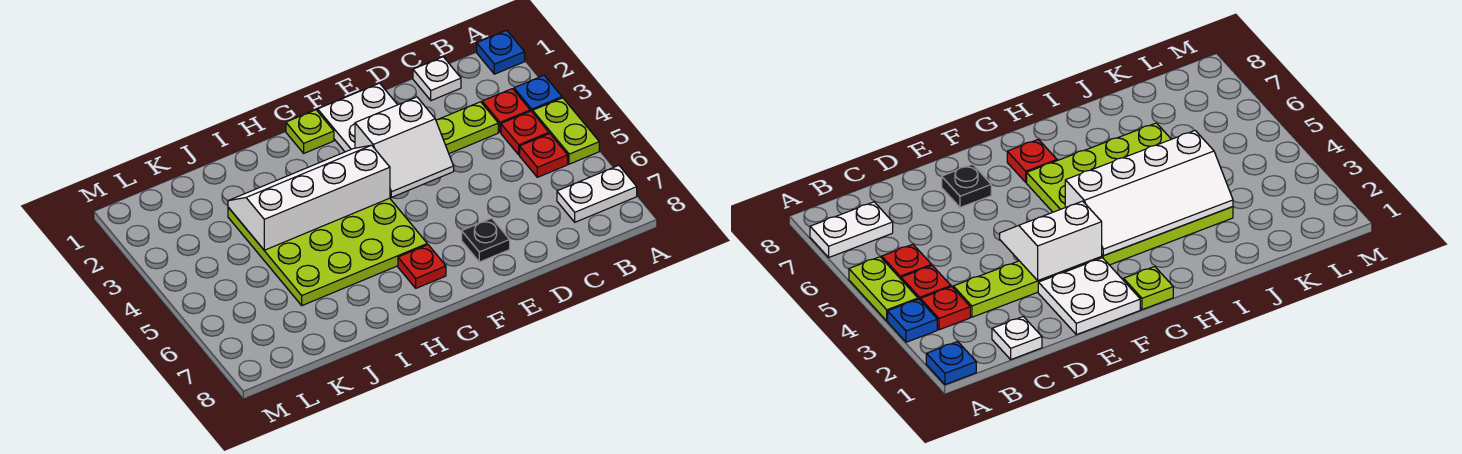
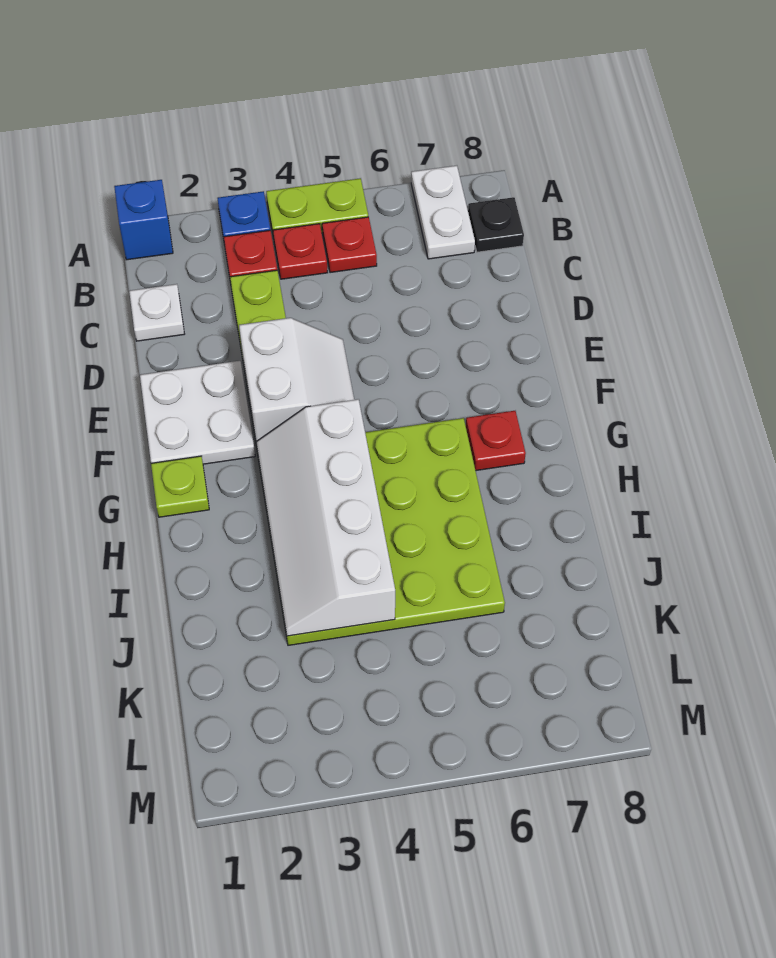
blue 1x1 plate [477,30,525,74] -> blue 1x1 brick [114,180,173,260]
black 1x1 plate [462,218,510,262] -> black 1x1 plate moved to [468,197,524,252]

